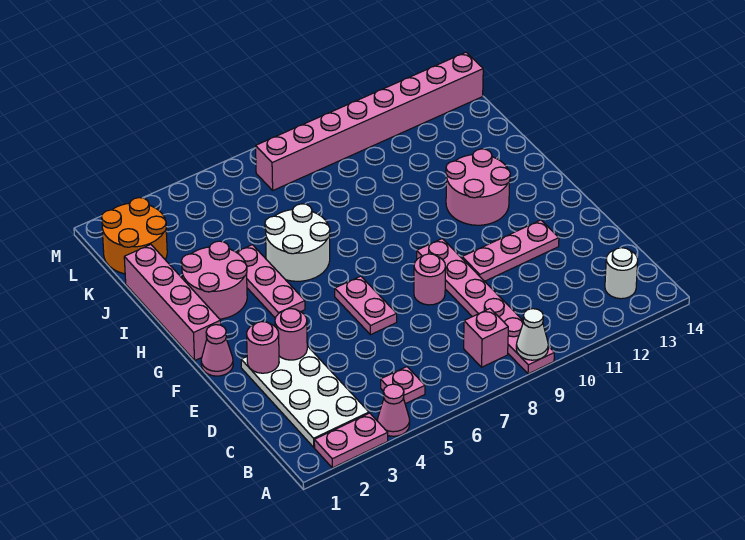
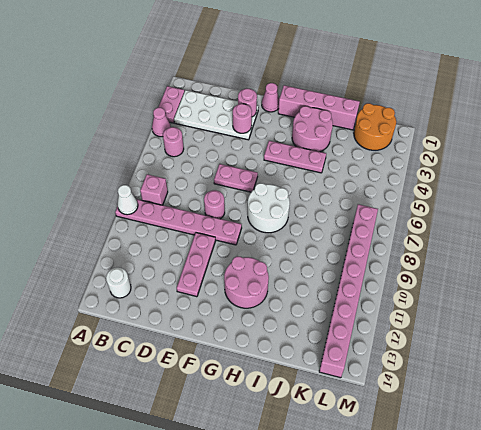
pink 1x1 plate [381,367,425,404] -> pink 1x1 round brick [163,127,184,157]
white 2x2 round brick [265,204,330,281] -> white 2x2 round brick moved to [248,183,290,233]

